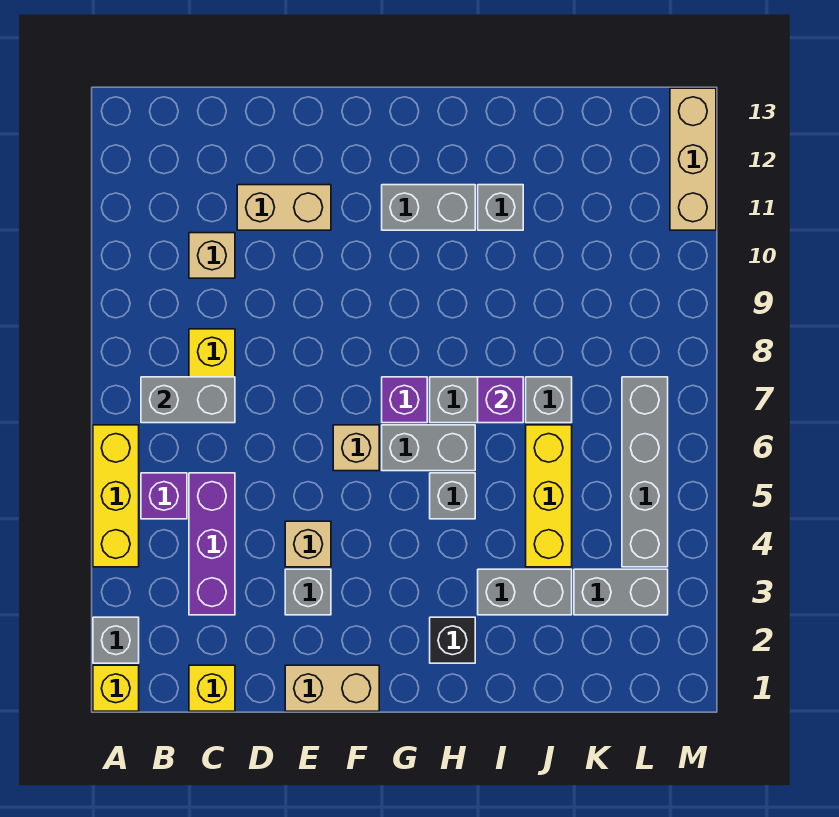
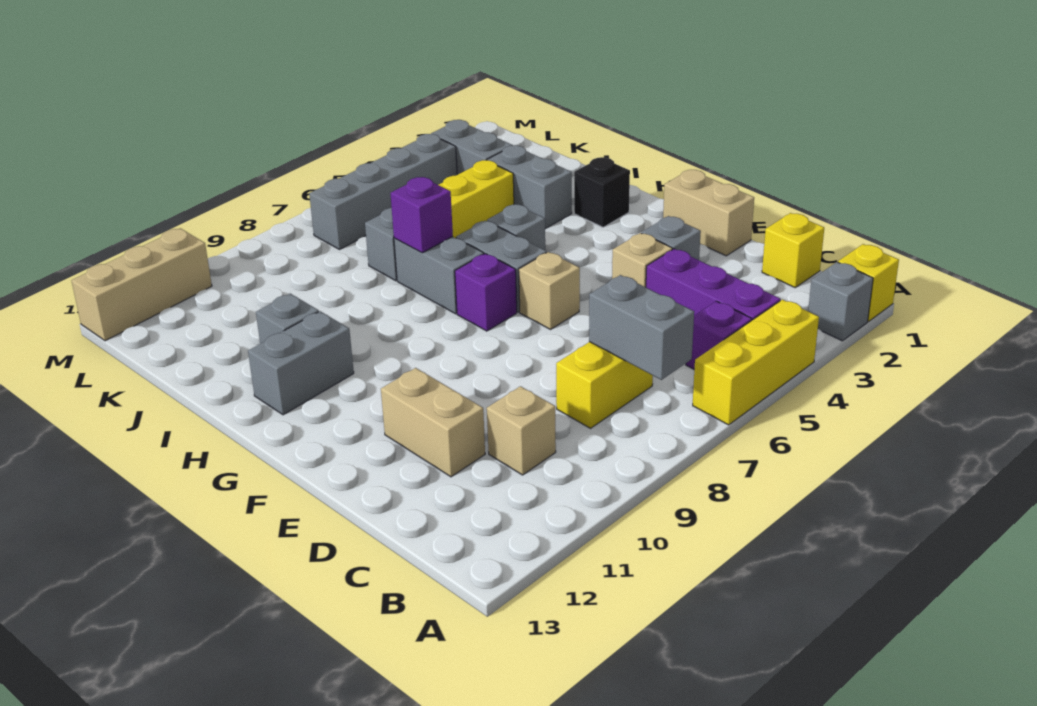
purple 1x3 brick [189,473,235,615] -> purple 1x3 brick turned to [646,249,781,320]
grey 1x2 brick [382,185,475,230] -> grey 1x2 brick turned to [248,311,354,415]

